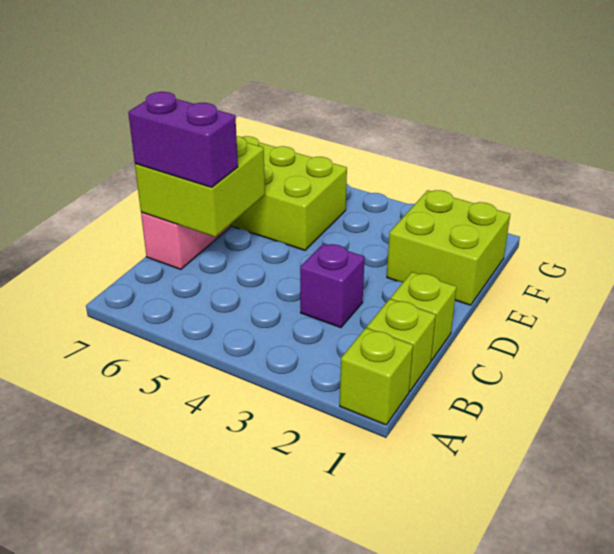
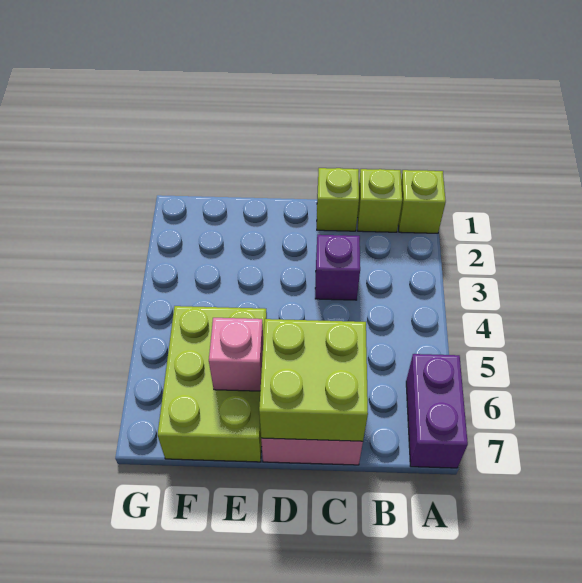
purple 1x2 brick [128,92,238,187] -> purple 1x2 brick moved to [406,354,468,468]
lime 2x2 brick [387,190,510,305] -> none
none -> pink 1x1 brick [209,318,263,391]

